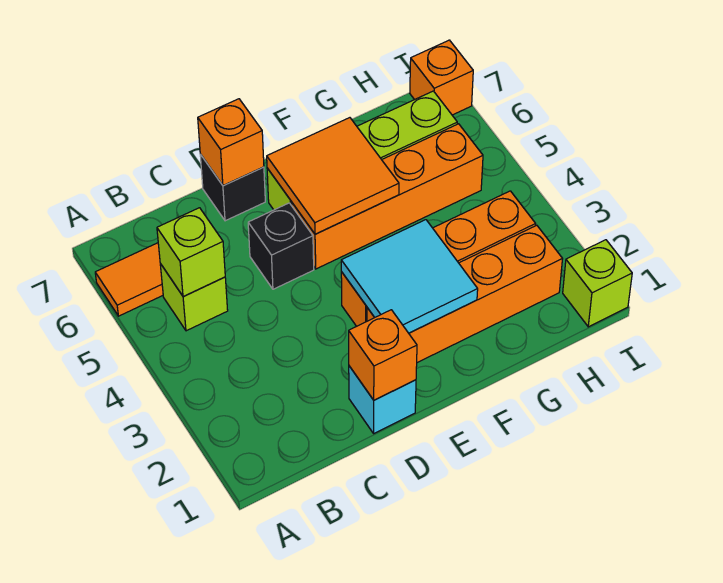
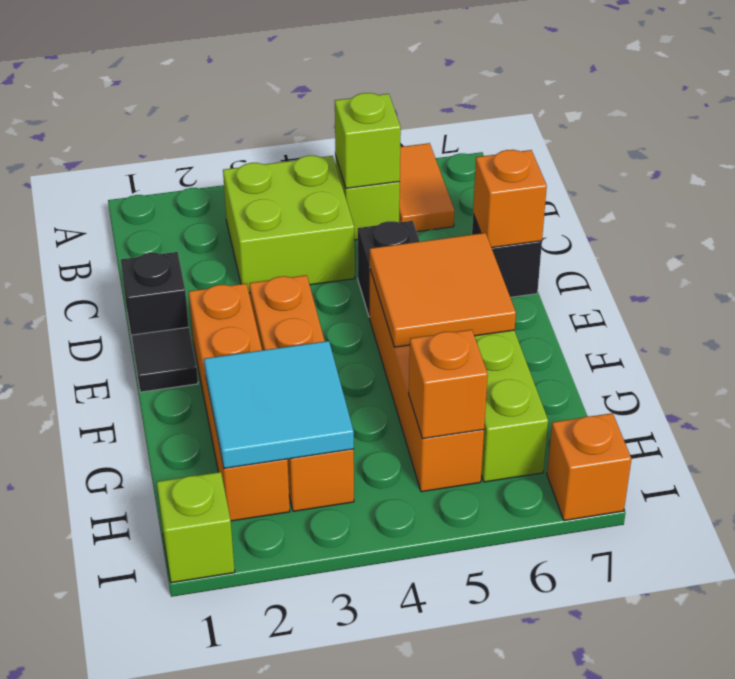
none -> lime 2x2 brick [223,156,355,293]
cyan 1x1 brick [349,366,416,433] -> black 1x1 brick [121,252,189,345]
orange 1x1 brick [349,310,417,400] -> orange 1x1 brick moved to [409,330,488,439]
none -> black 1x1 tile [132,327,198,392]
cyan 2x2 tile [341,220,478,333] -> cyan 2x2 tile moved to [204,341,354,468]

